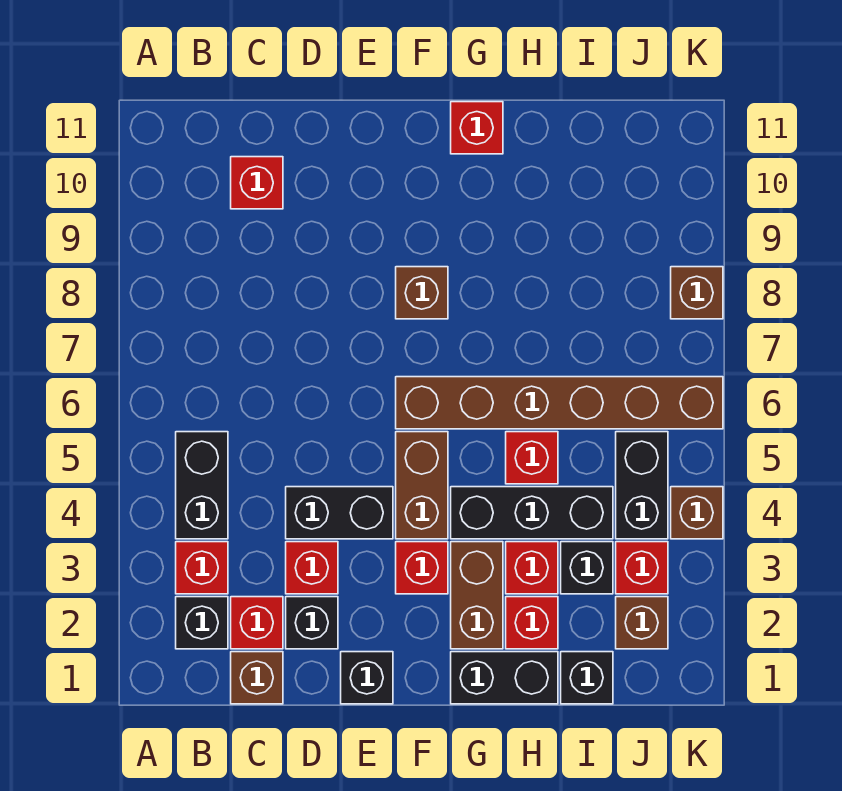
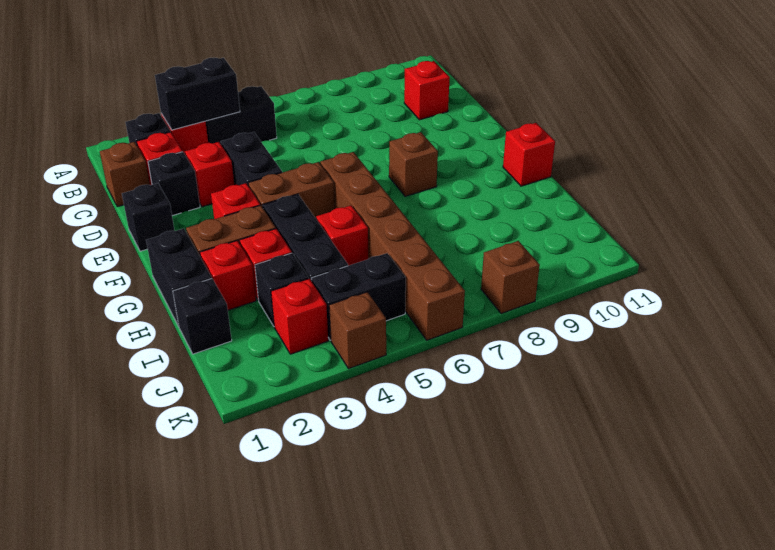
none -> black 1x2 brick [155,58,240,130]
brown 1x1 brick [616,597,668,649] -> none

